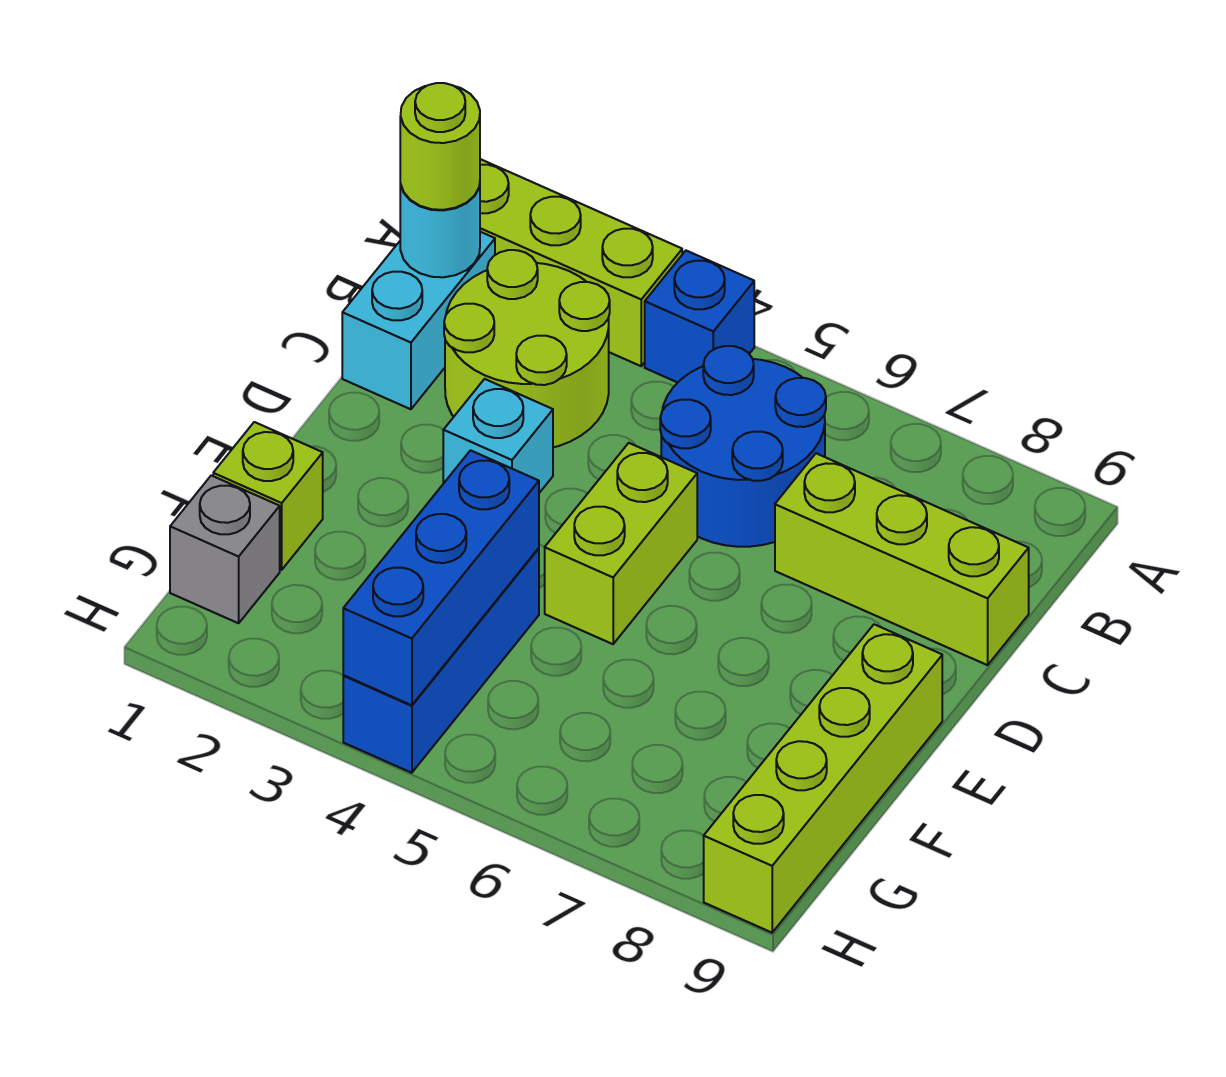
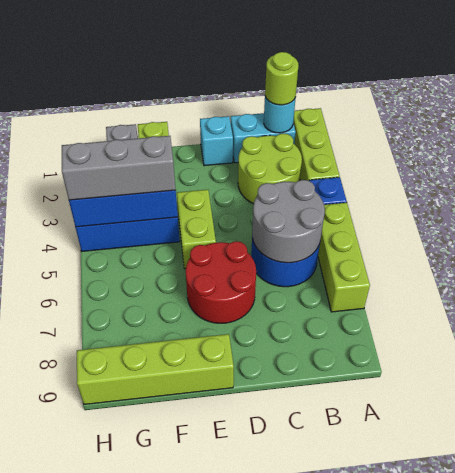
none -> grey 2x2 round brick [252,180,325,263]
lime 1x3 brick [775,453,1029,665] -> lime 1x3 brick moved to [318,202,370,312]
cyan 1x1 brick [443,379,553,493] -> cyan 1x1 brick moved to [200,116,233,166]
lime 1x2 brick [545,443,697,644] -> lime 1x2 brick turned to [177,190,216,269]
none -> red 2x2 round brick [186,241,256,323]
none -> grey 1x3 brick [62,136,176,200]

